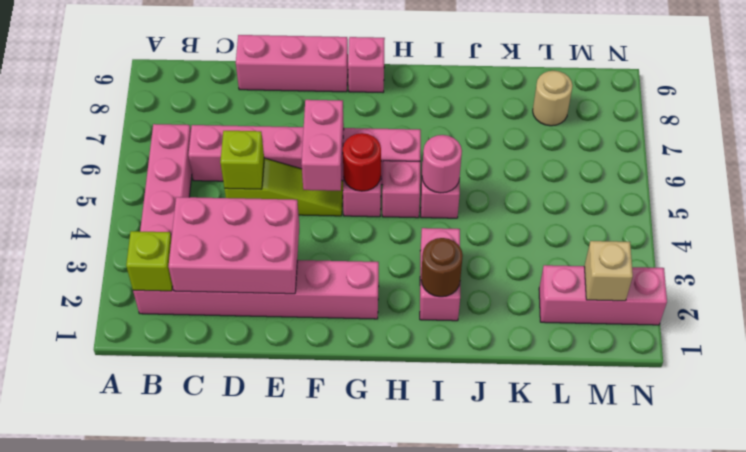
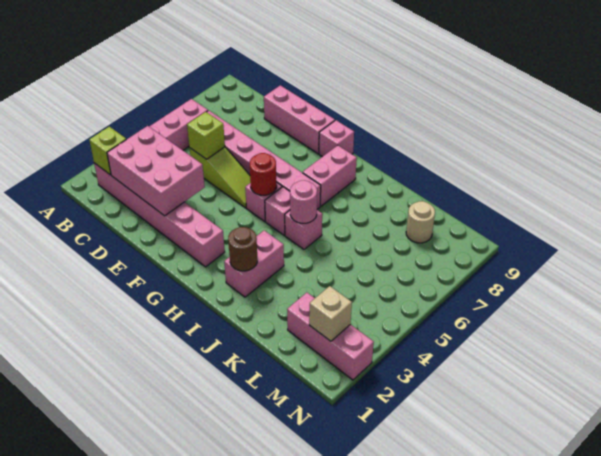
pink 1x2 brick [302,100,344,191] -> pink 1x2 brick moved to [303,145,357,206]

